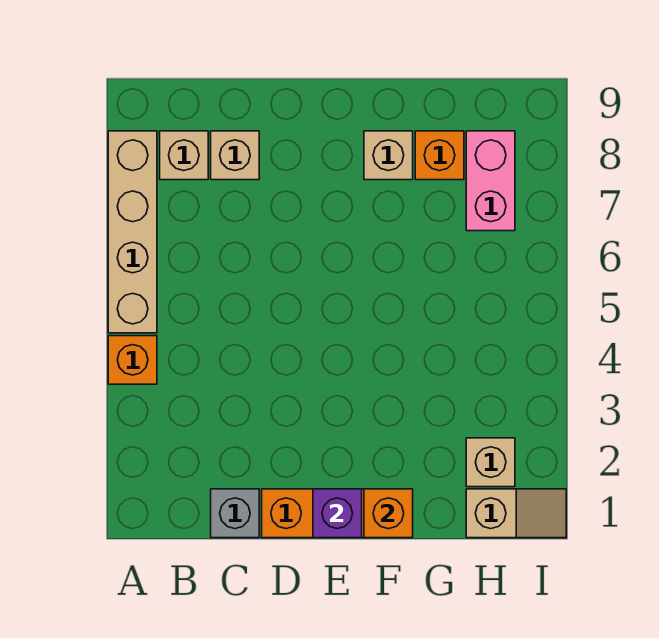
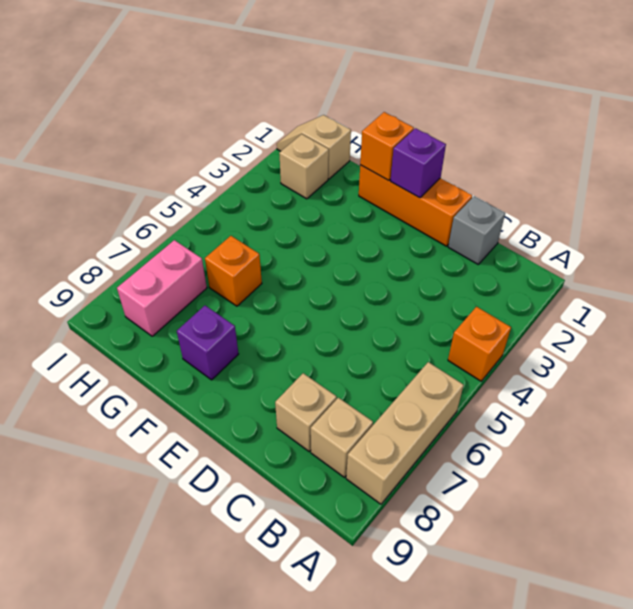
tan 1x4 brick [108,131,157,333] -> tan 1x3 brick [346,362,464,504]
tan 1x1 brick [364,131,413,180] -> purple 1x1 brick [177,306,238,380]
orange 1x1 brick [415,131,464,180] -> orange 1x1 brick moved to [205,236,262,306]

